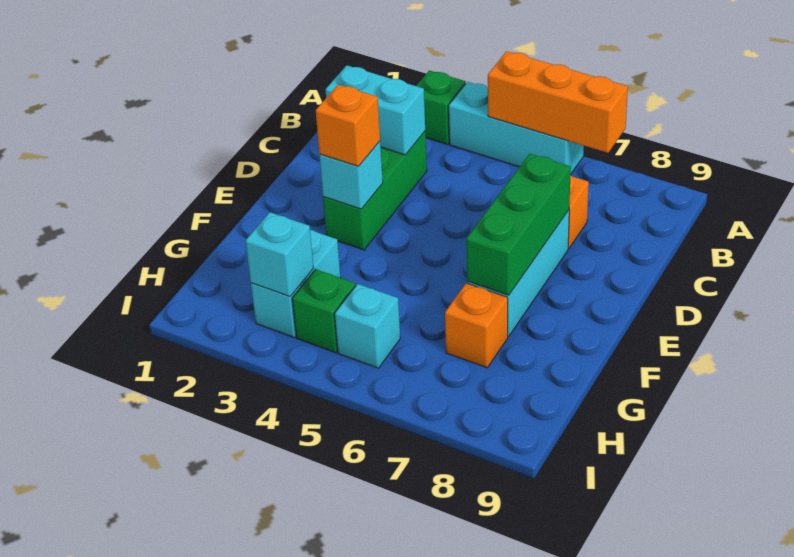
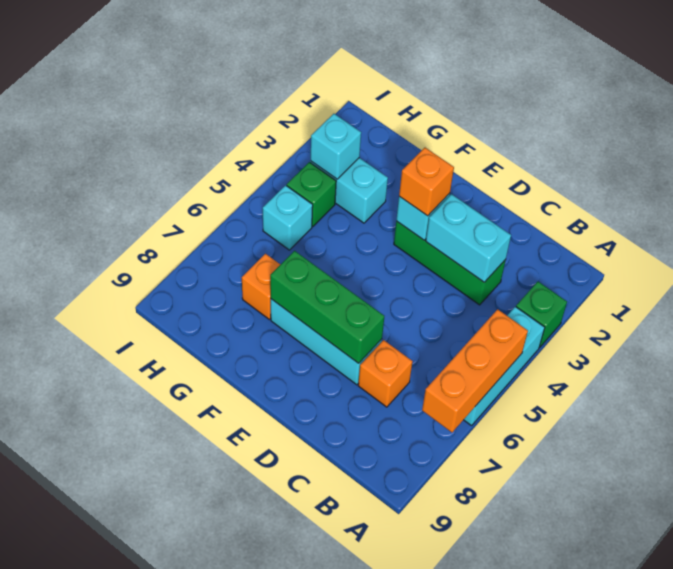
cyan 1x2 brick [326,65,425,155] -> cyan 1x2 brick turned to [426,194,511,282]

